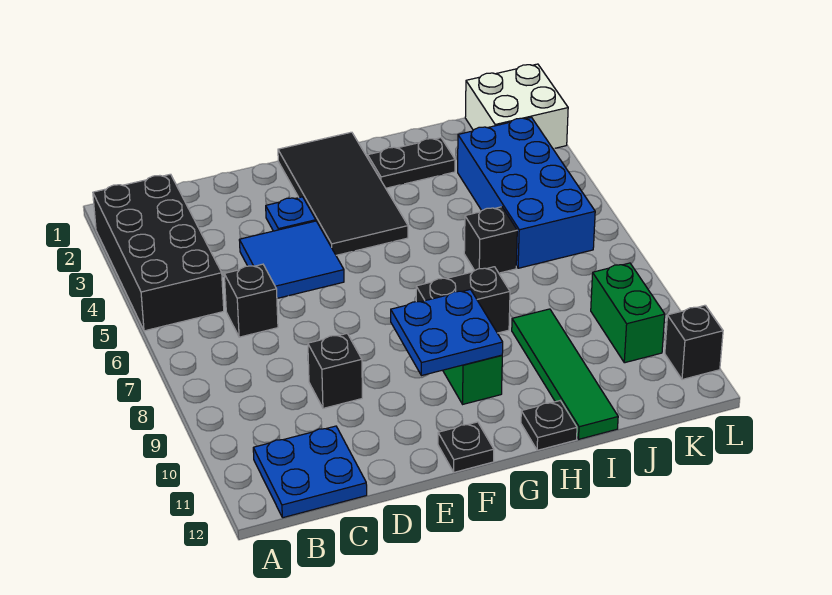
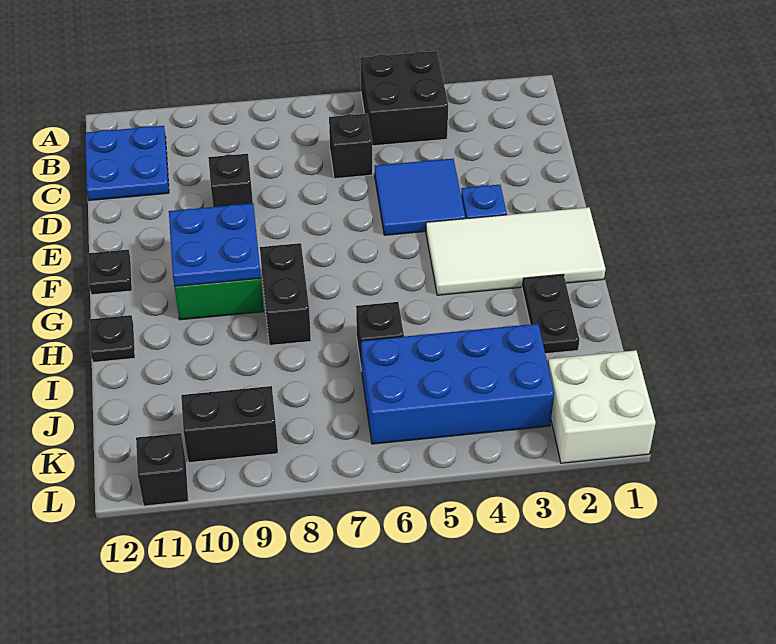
black 2x4 brick [93,174,224,331] -> black 2x2 brick [360,51,448,146]
black 2x4 tile [278,132,408,255] -> white 2x4 tile [426,207,606,295]
green 1x4 tile [512,309,618,439] -> none
green 1x2 brick [591,263,665,363] -> black 1x2 brick [181,386,278,463]

